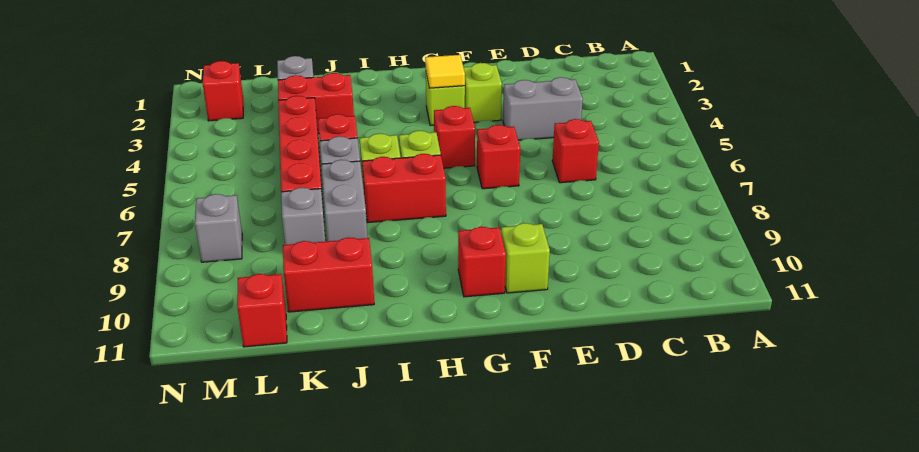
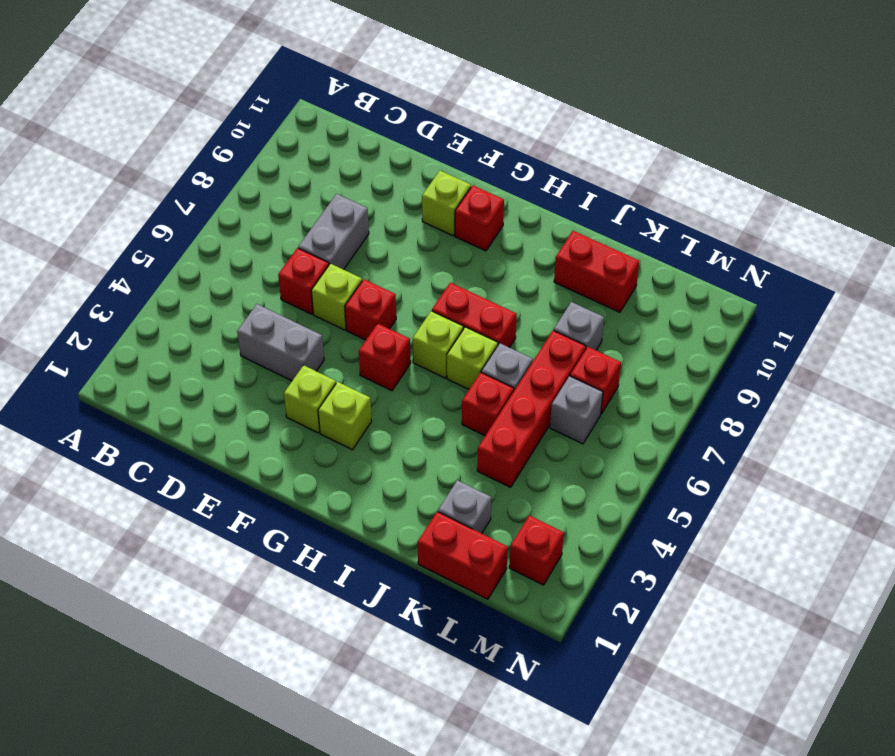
none -> lime 1x1 brick [311,264,362,330]
yellow 1x1 tile [425,55,465,88] -> none
red 1x2 brick [278,73,354,134] -> red 1x2 brick moved to [418,512,508,599]
grey 1x2 brick [321,160,367,241] -> grey 1x2 brick moved to [298,194,369,270]
red 1x1 brick [237,274,287,347] -> red 1x1 brick moved to [570,347,621,414]
grey 1x1 brick [195,194,242,262] -> grey 1x1 brick moved to [550,376,603,444]

